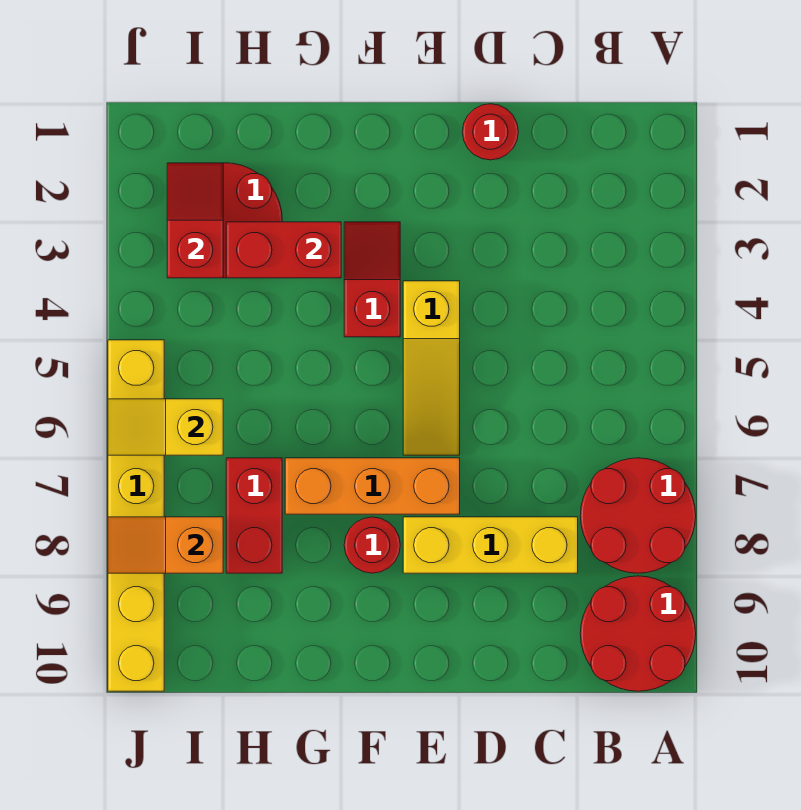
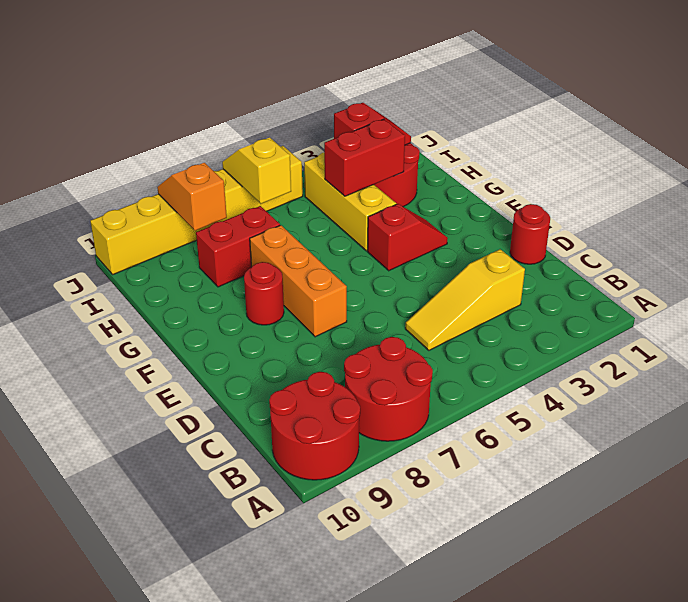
yellow 1x3 brick [403,517,578,573] -> yellow 1x3 brick moved to [304,153,396,251]
yellow 1x3 slope [403,281,460,455] -> yellow 1x3 slope moved to [405,249,525,350]
red 1x2 brick [226,222,341,278] -> red 1x2 brick turned to [324,119,405,196]

